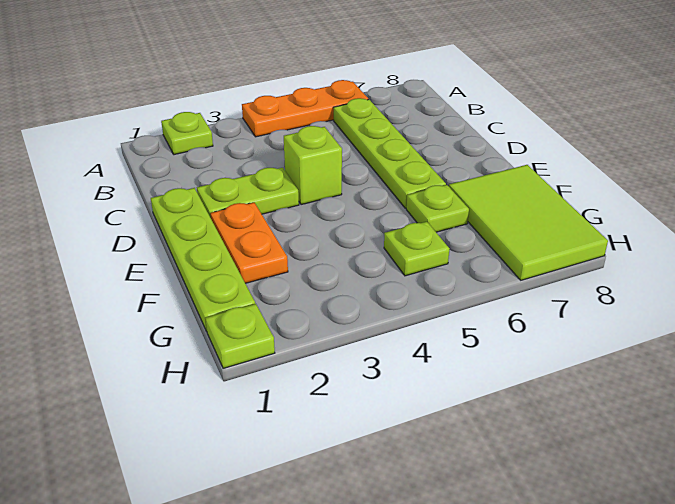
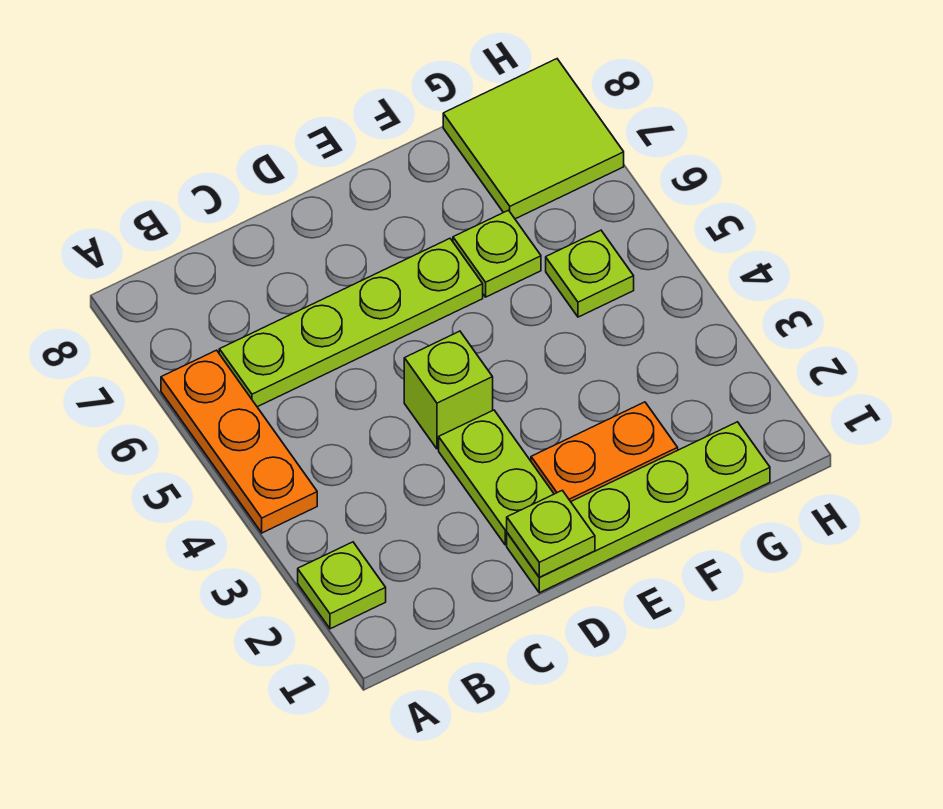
lime 2x3 tile [449,165,608,280] -> lime 2x2 tile [443,59,624,219]
lime 1x1 plate [205,304,275,368] -> lime 1x1 plate moved to [507,490,595,577]

